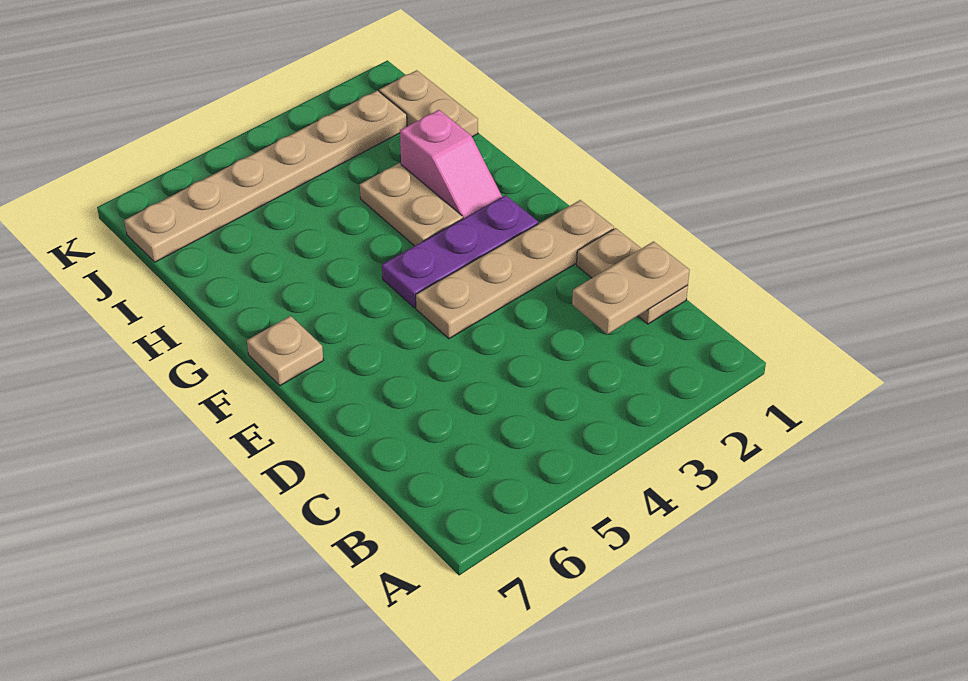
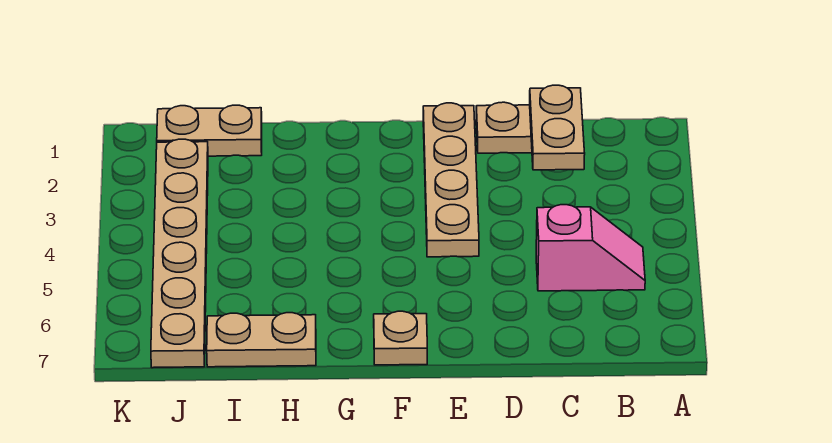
purple 1x3 plate [382,195,538,308] -> none
pink 1x2 slope [400,110,502,219] -> pink 1x2 slope moved to [536,205,645,291]
tan 1x2 plate [360,163,463,246] -> tan 1x2 plate moved to [207,313,316,367]

